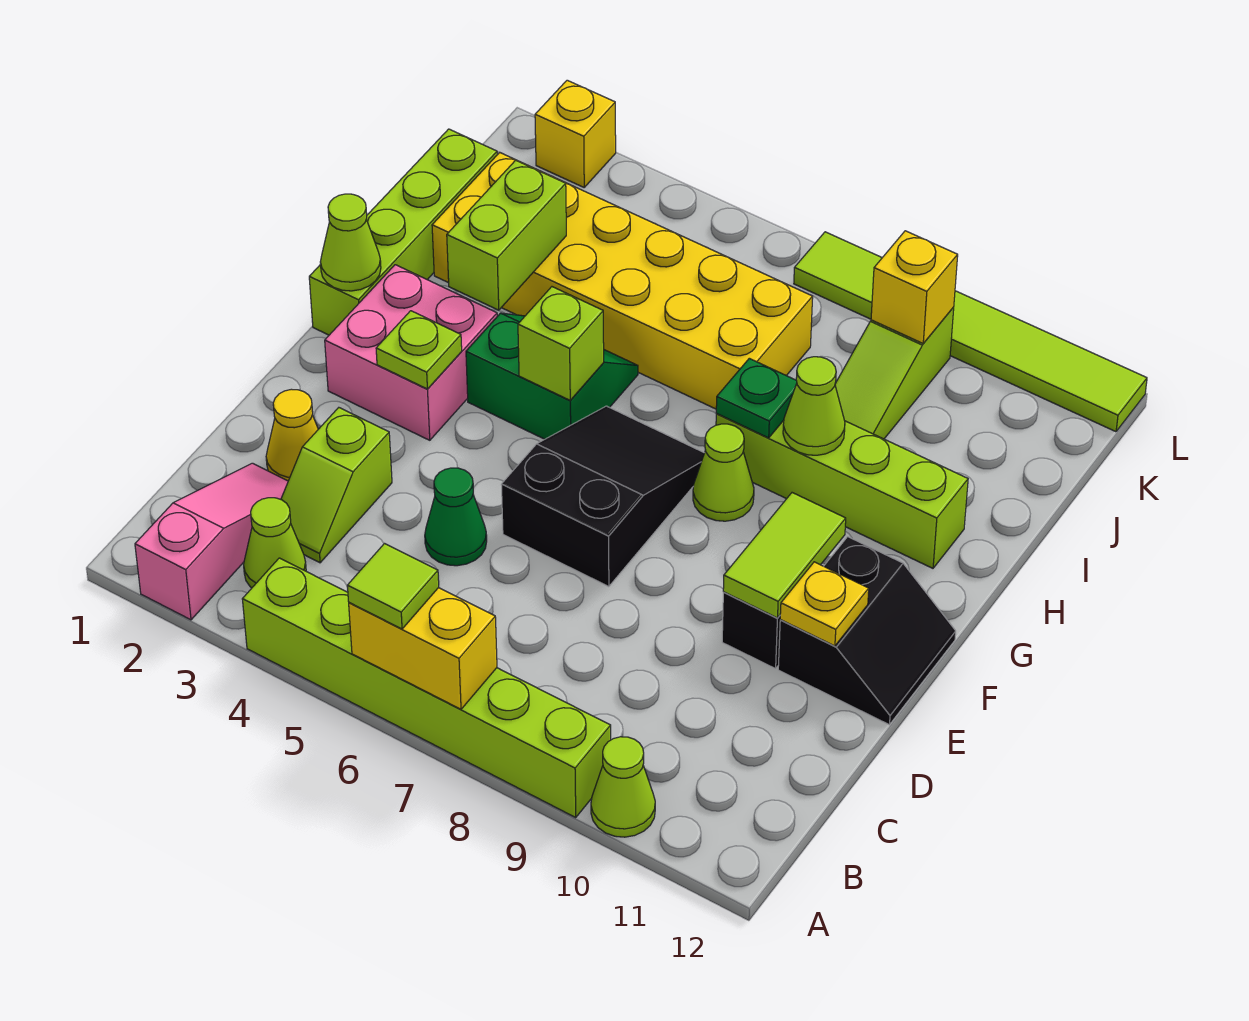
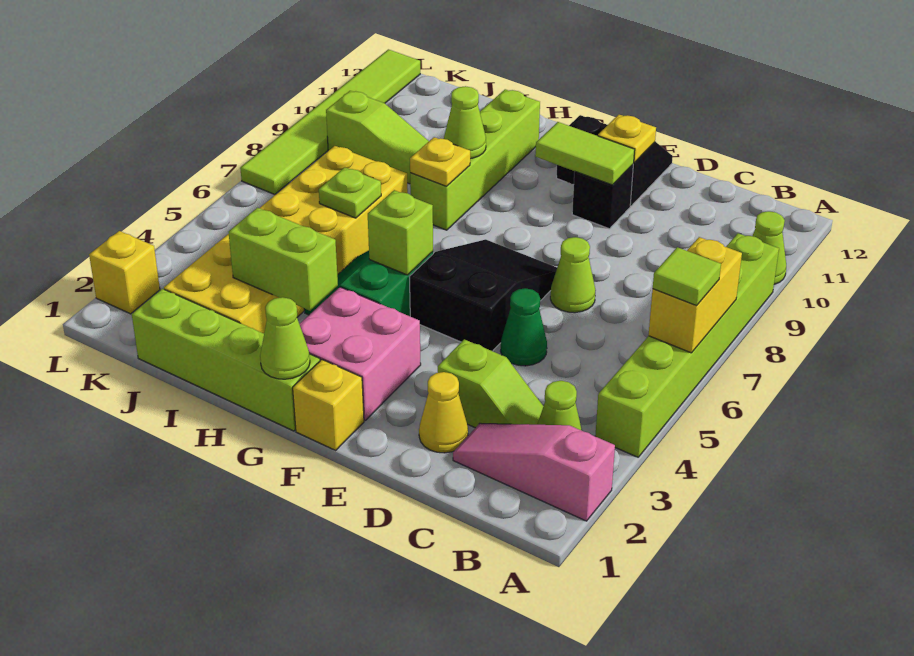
black 2x3 slope [501,406,704,587] -> black 2x3 slope turned to [410,239,557,351]
lime 1x1 plate [376,311,462,389] -> lime 1x1 plate moved to [319,167,381,218]
lime 1x1 cone [693,424,754,521] -> lime 1x1 cone moved to [550,237,596,313]
green 1x1 plate [716,358,797,438] -> yellow 1x1 plate [410,137,470,186]
yellow 1x1 brick [871,231,958,343] -> yellow 1x1 brick moved to [293,360,364,450]

